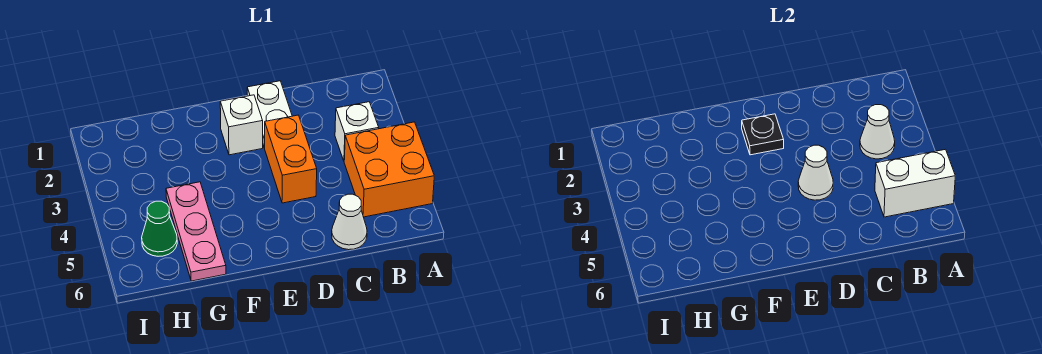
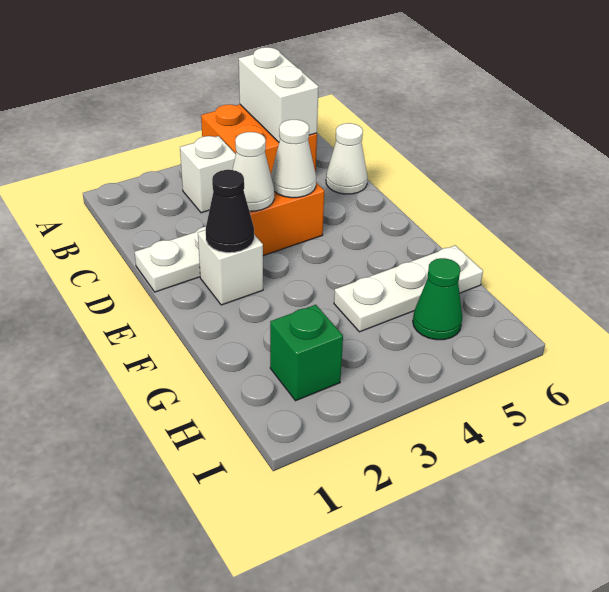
white 1x1 cone [860,105,895,159] -> white 1x1 cone moved to [232,132,274,211]
black 1x1 plate [742,114,784,155] -> black 1x1 cone [206,170,254,253]
pink 1x3 plate [166,182,226,281] -> white 1x3 plate [334,245,483,332]
none -> green 1x1 brick [270,305,343,401]

